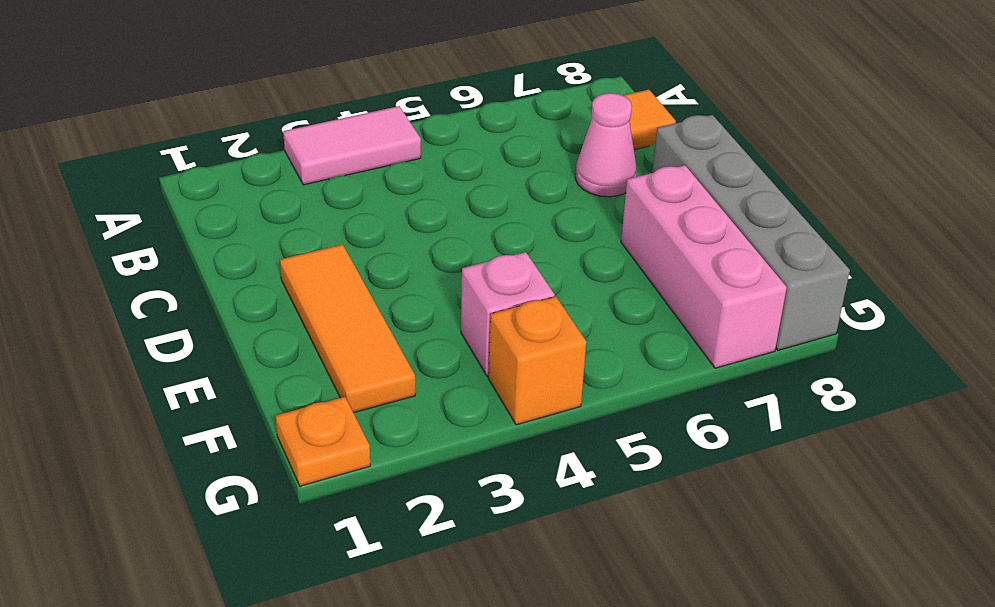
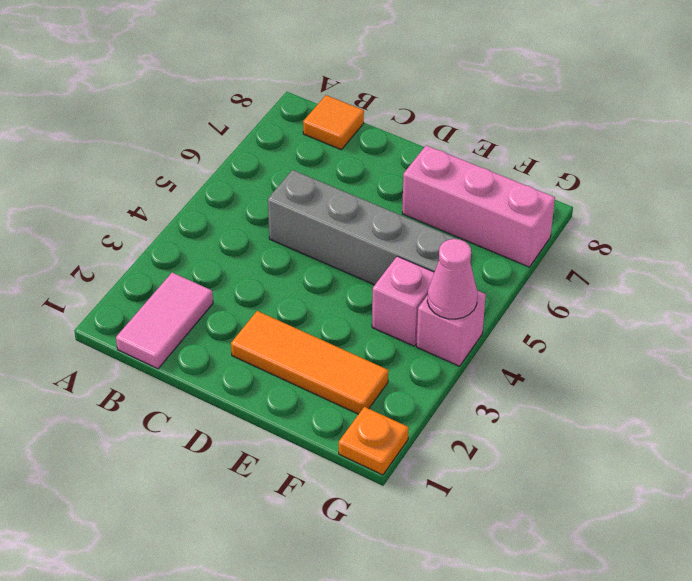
pink 1x2 tile [283,106,421,185] -> pink 1x2 tile moved to [116,273,213,369]
pink 1x1 cone [576,93,637,197] -> pink 1x1 cone moved to [427,239,477,319]
grey 1x4 brick [652,115,850,350] -> grey 1x4 brick moved to [268,170,456,285]
orange 1x1 brick [488,297,586,425] -> pink 1x1 brick [417,291,486,366]

